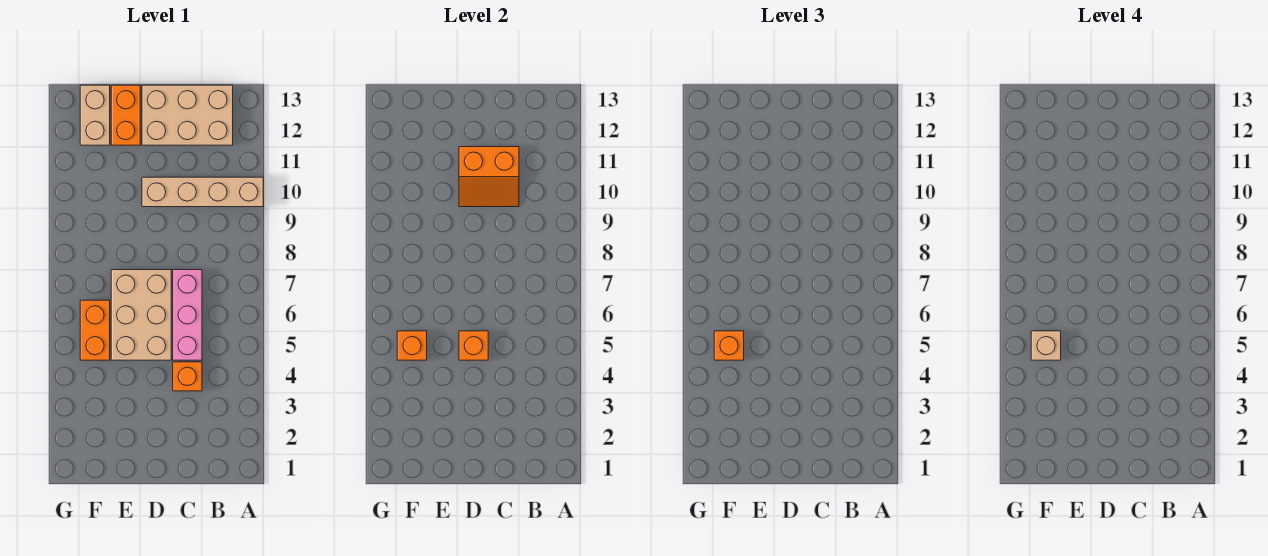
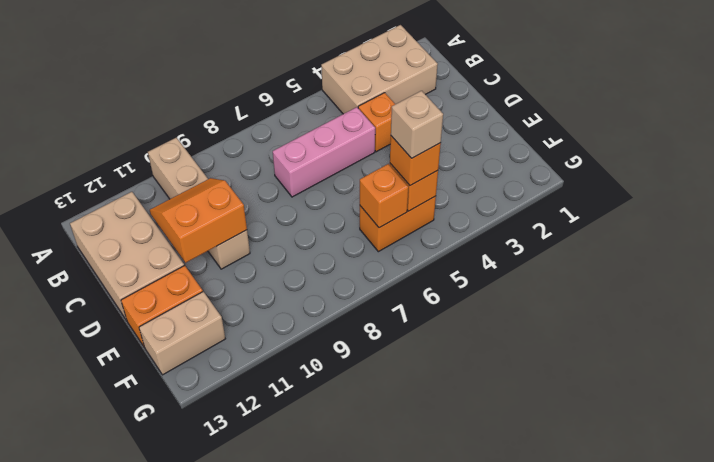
orange 2x2 slope [459,147,519,207] -> orange 2x2 slope turned to [150,178,247,263]
tan 2x3 brick [111,270,171,360] -> tan 2x3 brick moved to [321,25,438,114]
orange 1x1 brick [459,331,488,360] -> orange 1x1 brick moved to [360,164,408,228]

